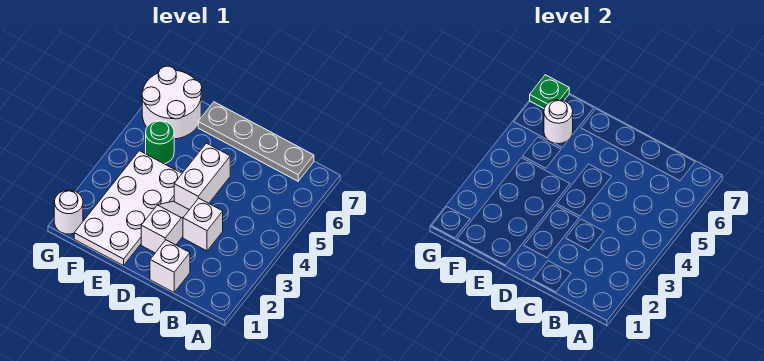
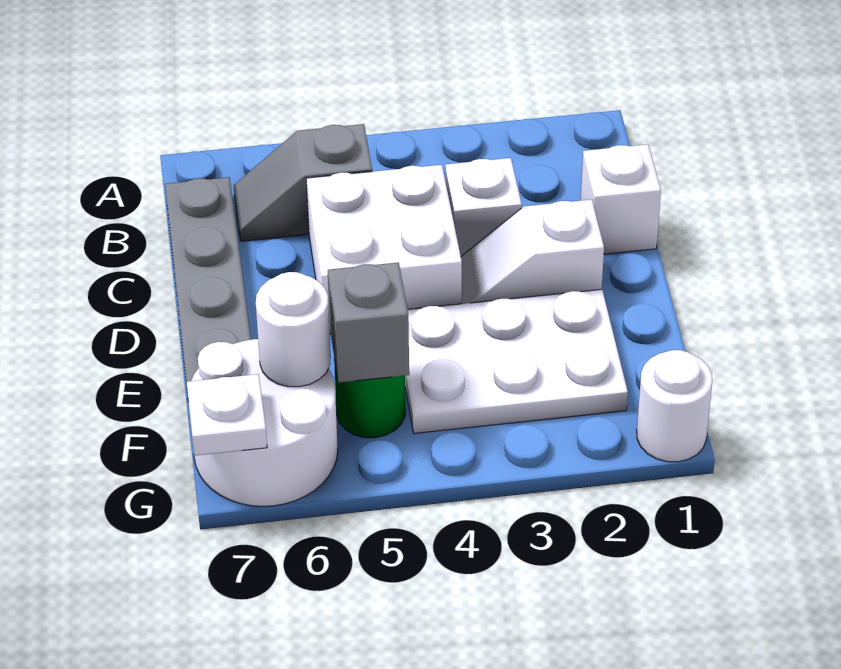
none -> grey 1x2 slope [234,124,372,241]
white 1x2 brick [174,143,230,210] -> white 2x2 brick [306,165,462,334]
white 2x4 plate [74,151,182,266] -> white 2x3 plate [405,289,628,433]
none -> grey 1x1 brick [328,262,409,383]
green 1x1 plate [530,75,569,108] -> white 1x1 plate [186,374,267,456]

